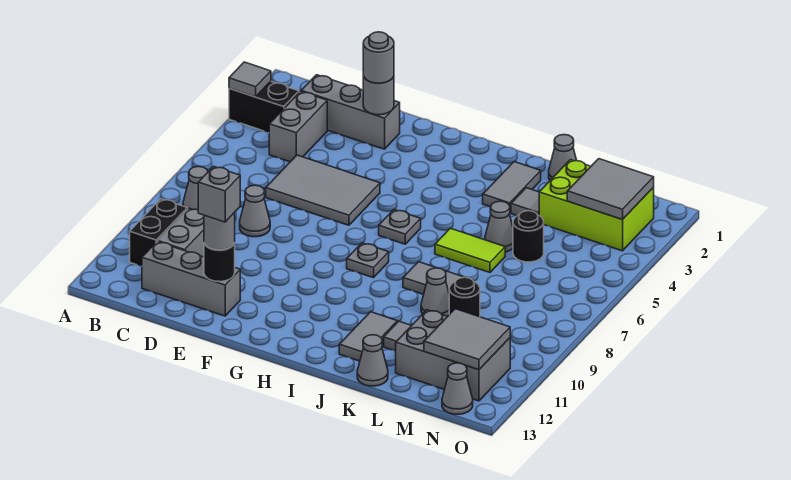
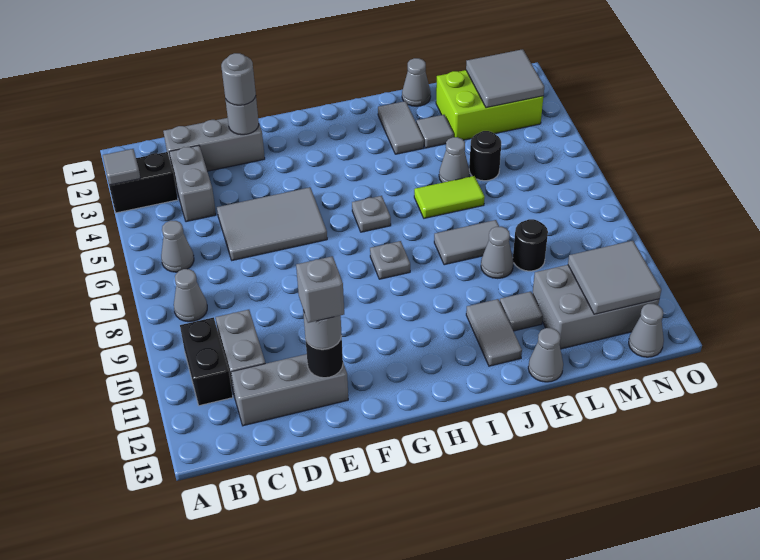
grey 1x1 cone [240,185,270,237] -> grey 1x1 cone moved to [161,221,194,272]

